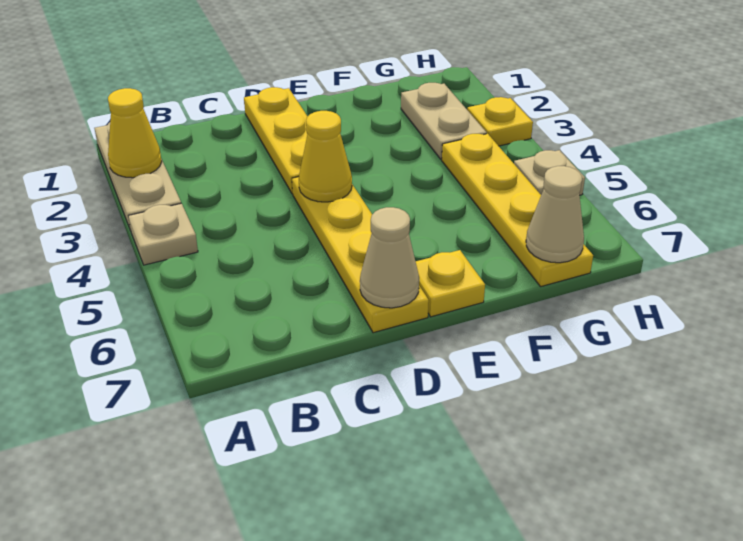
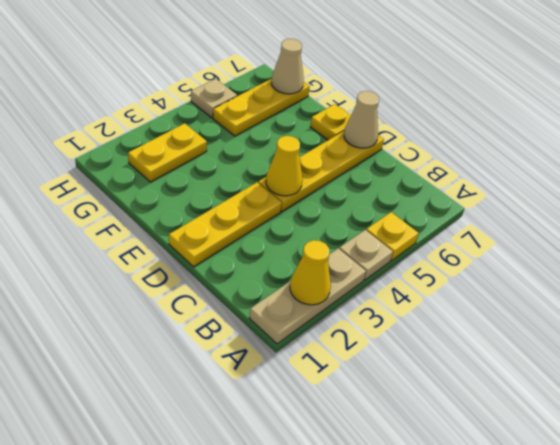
tan 1x2 plate [401,83,487,159] -> yellow 1x2 plate [128,123,207,182]
yellow 1x4 plate [442,134,593,286] -> yellow 1x3 plate [213,79,310,136]
yellow 1x1 plate [467,97,533,146] -> yellow 1x1 plate moved to [366,212,419,260]

